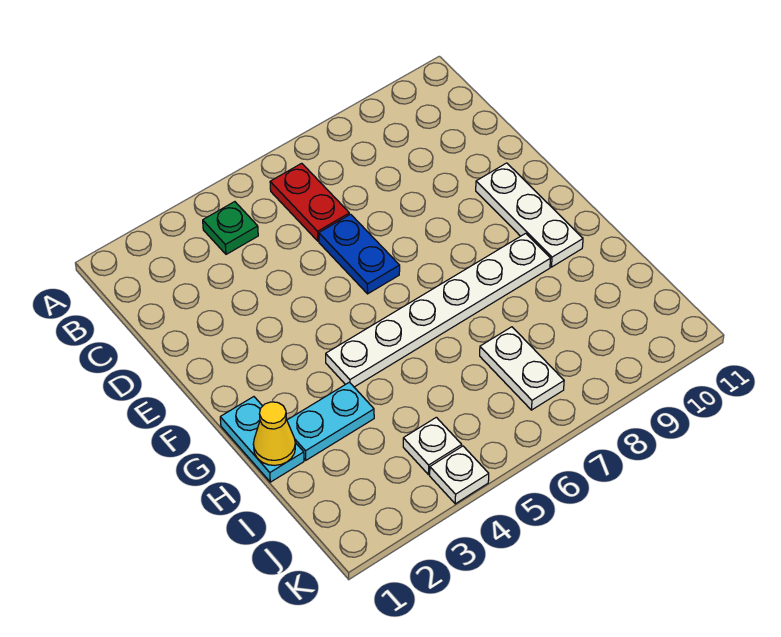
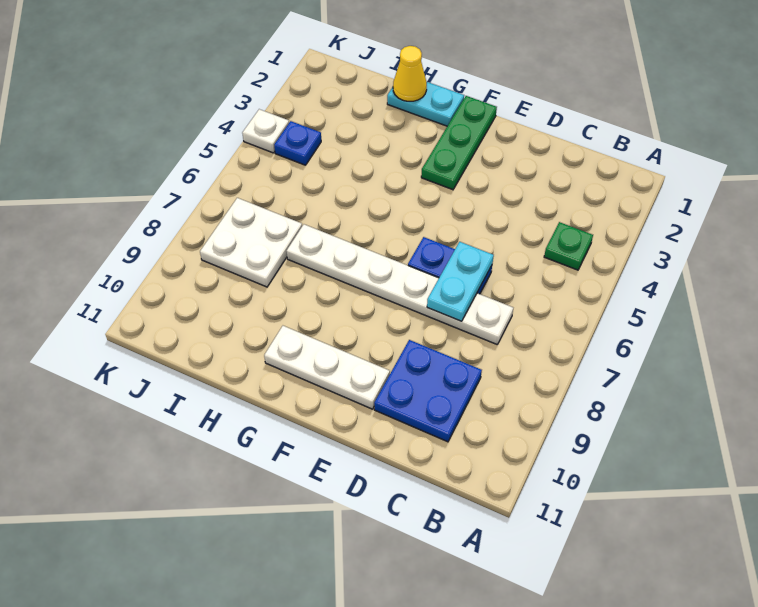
red 1x2 plate [270,163,349,241] -> none
none -> blue 2x2 plate [374,340,482,442]
none -> green 1x3 plate [421,96,497,190]
white 1x6 plate [326,233,551,387] -> white 1x6 plate turned to [286,224,513,344]
cyan 1x2 plate [287,382,374,460] -> cyan 1x2 plate moved to [427,242,494,321]
white 1x2 plate [480,327,564,410] -> white 2x2 plate [200,198,302,287]
white 1x1 plate [403,417,462,475] -> blue 1x1 plate [274,121,321,165]

